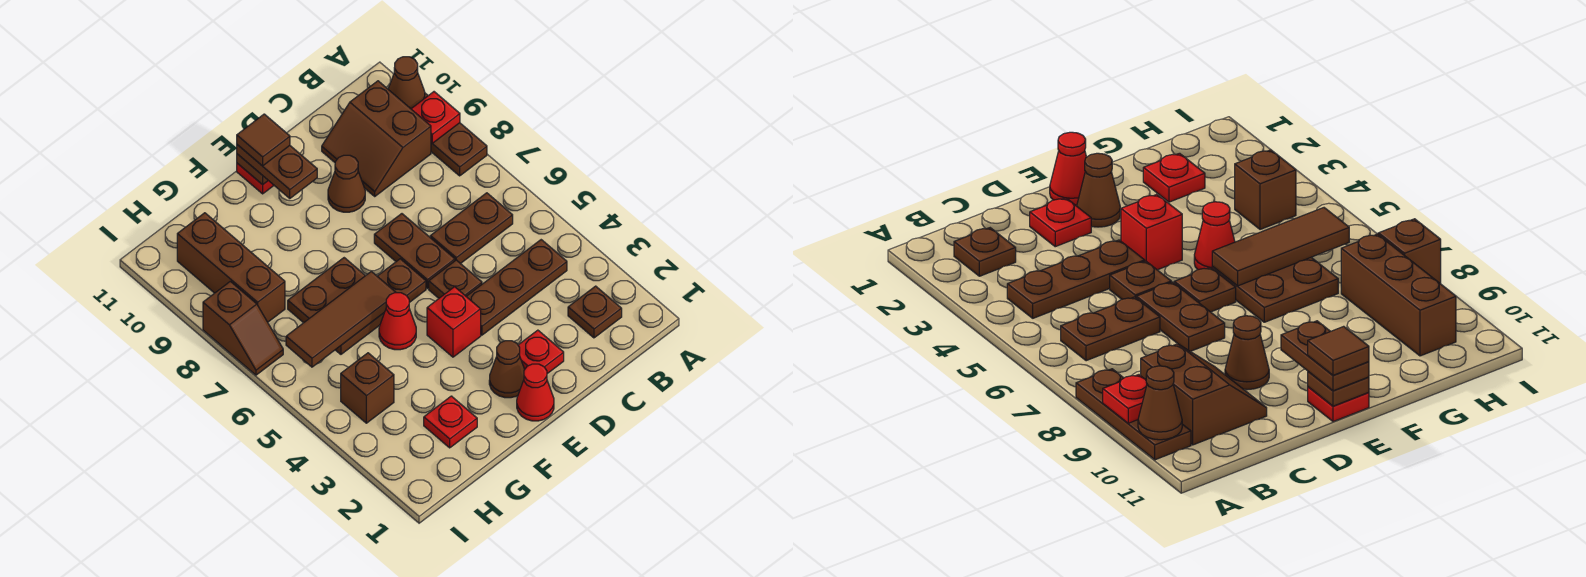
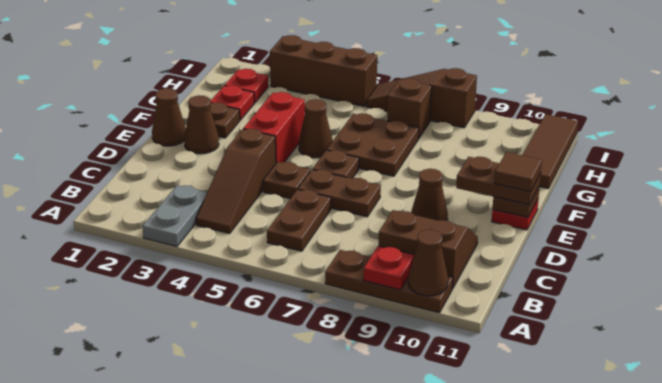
none -> grey 1x2 plate [143,185,207,246]
brown 1x1 plate [568,286,622,338] -> brown 1x1 plate moved to [210,102,240,138]
brown 1x3 plate [466,240,567,335] -> brown 1x3 slope [196,129,276,233]
red 1x1 plate [518,330,564,374] -> red 1x1 plate moved to [225,69,268,103]
red 1x1 cone [517,364,554,421] -> brown 1x1 cone [152,88,186,146]
red 1x1 brick [427,287,481,357] -> red 1x2 brick [243,92,305,163]
red 1x1 cone [379,293,416,350] -> brown 1x1 cone [299,99,333,158]
brown 1x3 tile [286,271,396,367] -> brown 1x3 tile moved to [523,114,578,188]
brown 1x1 brick [341,353,394,423] -> brown 1x1 brick moved to [387,78,432,139]
brown 1x3 brick [177,213,285,322] -> brown 1x3 brick moved to [270,35,377,106]
brown 1x2 slope [203,281,283,375] -> brown 1x3 slope [366,68,477,128]

